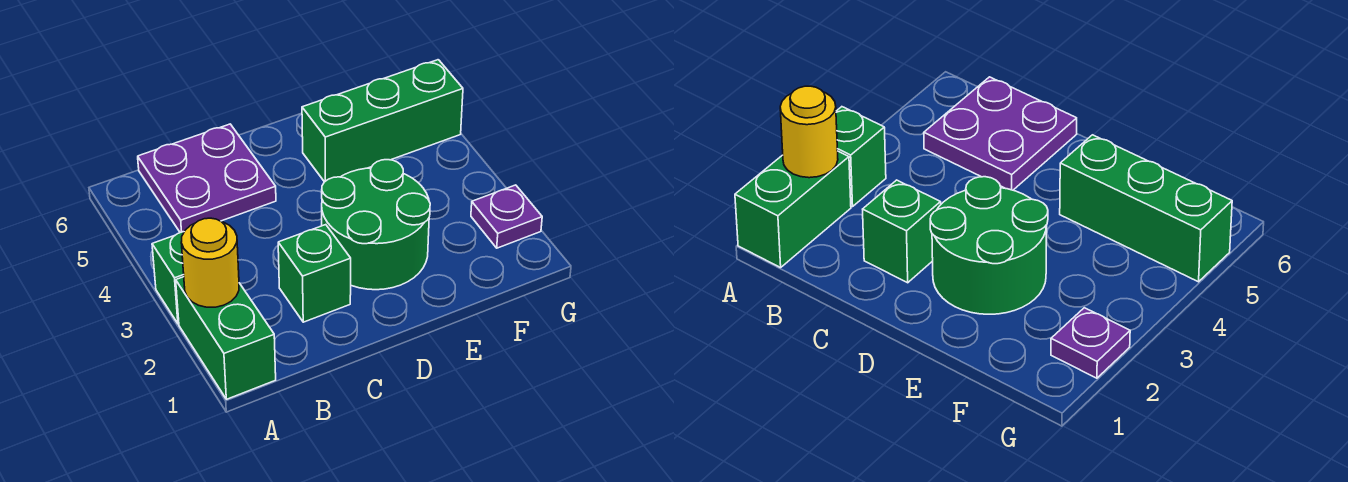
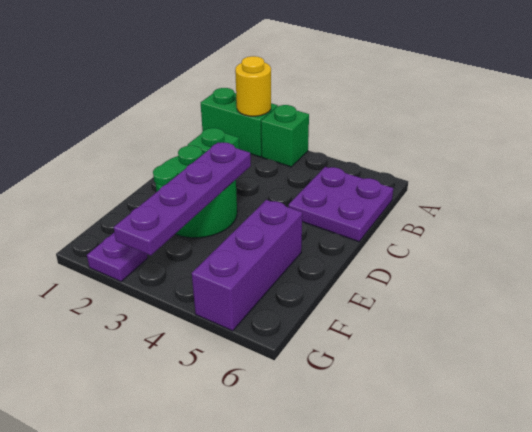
none -> purple 1x4 plate [114,142,251,256]
green 1x3 brick [302,60,463,182] -> purple 1x3 brick [192,200,302,331]

